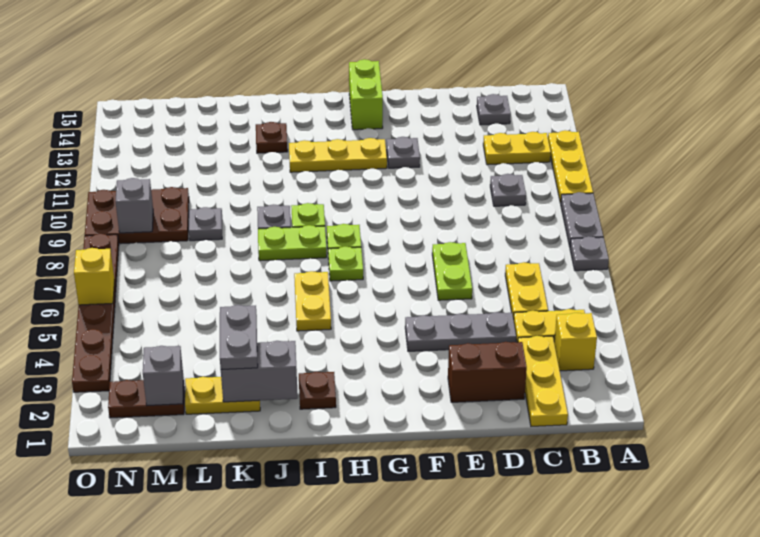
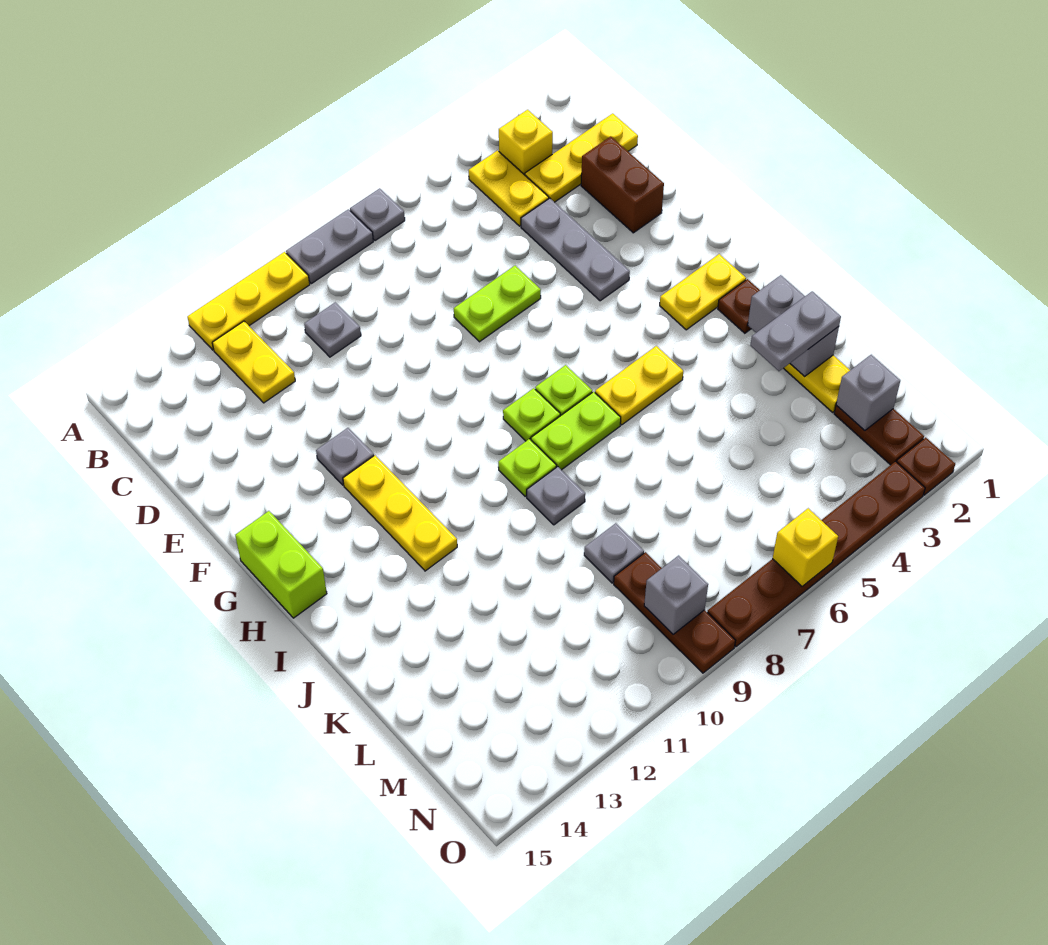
yellow 1x2 plate [505,262,548,319] -> yellow 1x2 plate moved to [660,254,746,330]
grey 1x1 plate [477,94,511,125] -> none
lime 1x2 brick [349,59,383,130] -> lime 1x2 brick turned to [235,511,327,618]
lime 1x2 plate [258,225,327,261] -> lime 1x2 plate turned to [531,392,621,470]
brown 1x1 plate [256,122,288,153] -> brown 1x1 plate moved to [897,437,955,495]
brown 2x3 plate [85,187,189,244] -> brown 1x3 plate [614,552,735,673]

